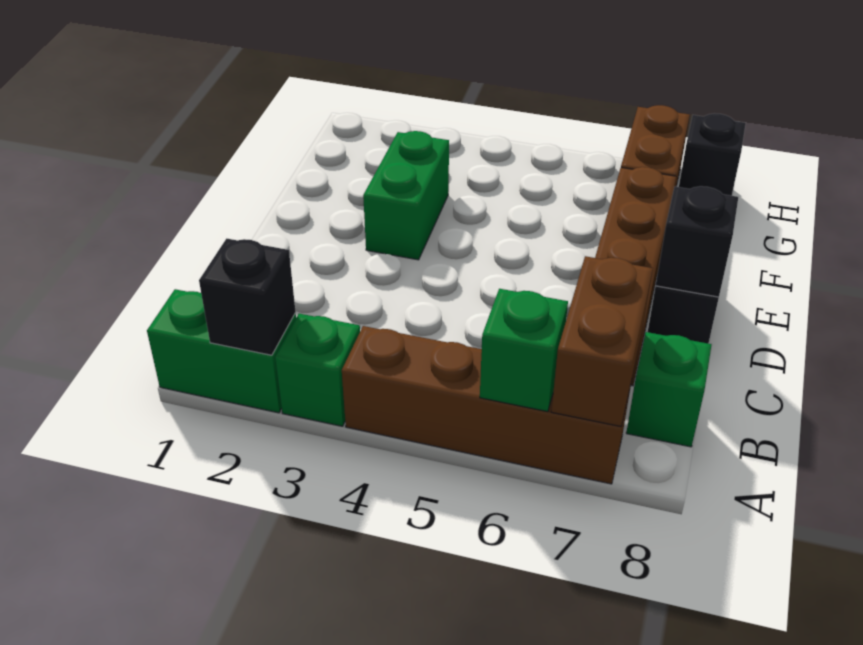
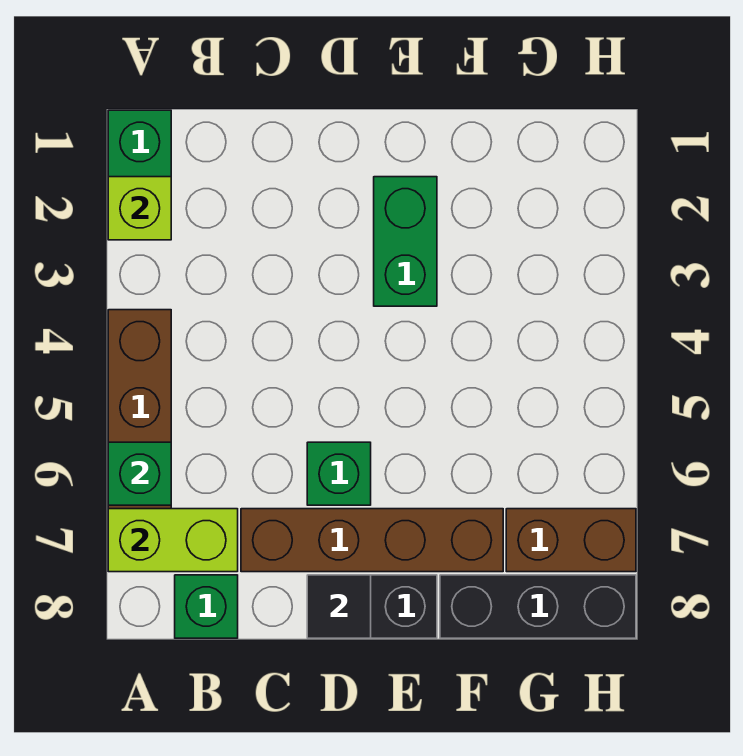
black 1x1 brick [199,239,296,355] -> lime 1x1 brick [108,177,171,240]
green 1x1 brick [275,314,360,426] -> green 1x1 brick moved to [307,442,371,505]
brown 1x2 brick [551,256,653,426] -> lime 1x2 brick [108,509,238,572]
black 1x1 brick [656,186,738,297] -> black 1x1 tile [307,575,371,638]
green 1x2 brick [363,131,449,260] -> green 1x2 brick turned to [374,177,437,306]
black 1x1 brick [679,113,746,196] -> black 1x3 brick [440,575,636,638]

